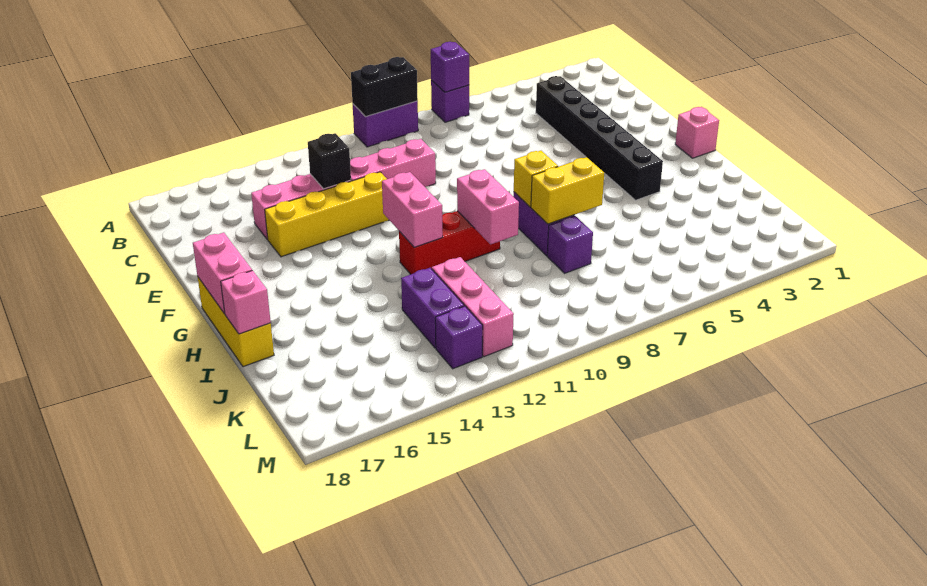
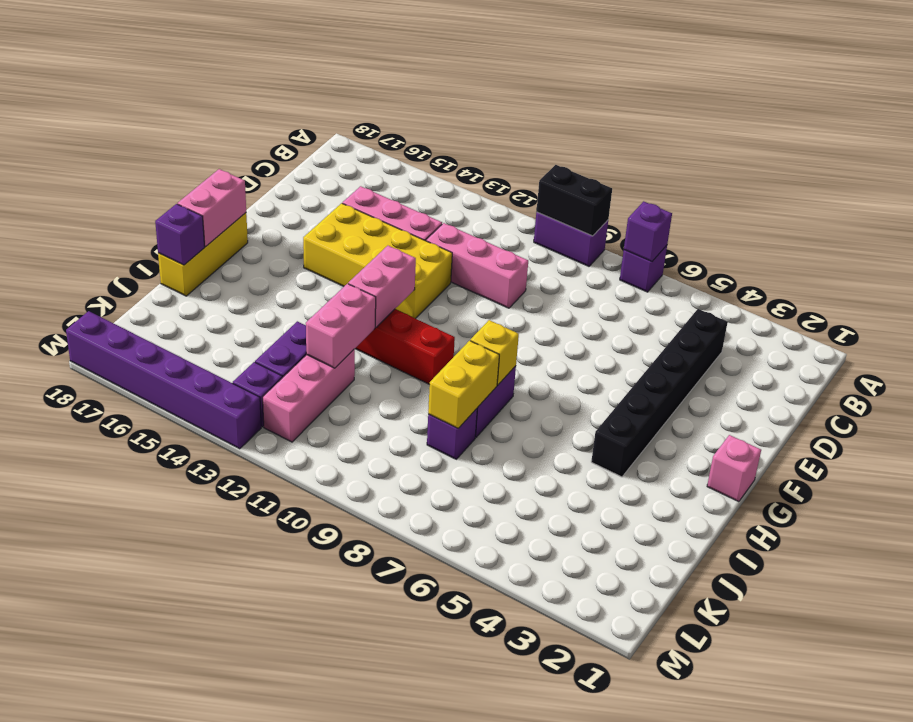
black 1x1 brick [308,133,351,189] -> none
yellow 1x4 brick [265,172,389,257] -> yellow 2x4 brick [303,203,452,319]
pink 1x2 brick [457,169,519,244] -> pink 1x2 brick moved to [306,284,376,368]
yellow 1x2 brick [531,157,604,224] -> yellow 1x2 brick turned to [428,341,499,428]
pink 1x1 brick [221,270,271,334] -> purple 1x1 brick [155,204,205,265]
none -> purple 1x6 brick [66,311,261,449]

